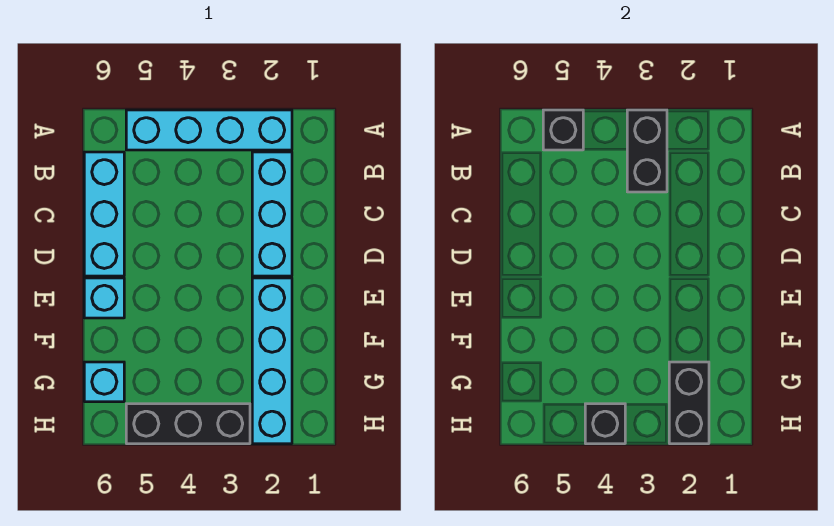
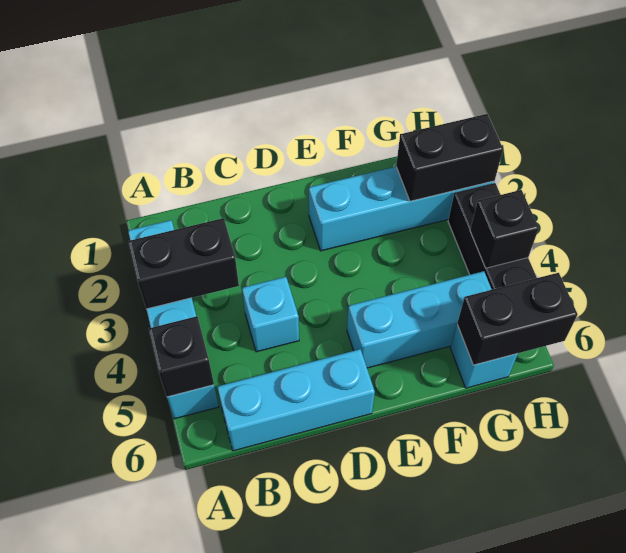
cyan 1x3 brick [252,152,292,276] -> cyan 1x3 brick moved to [347,271,492,368]
cyan 1x1 brick [84,278,124,318] -> cyan 1x1 brick moved to [242,277,299,352]
none -> black 1x2 brick [457,273,578,365]

